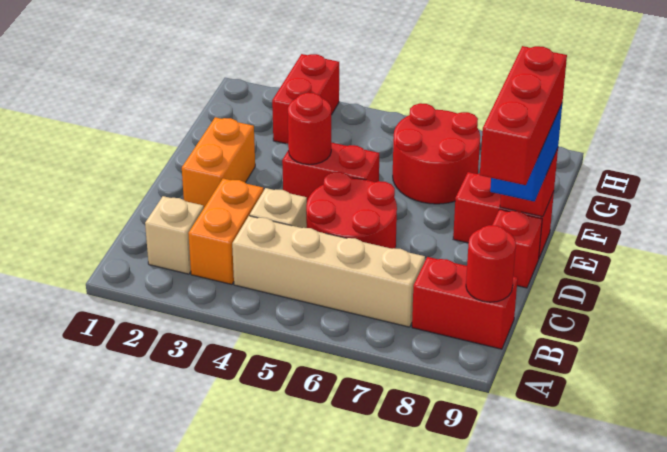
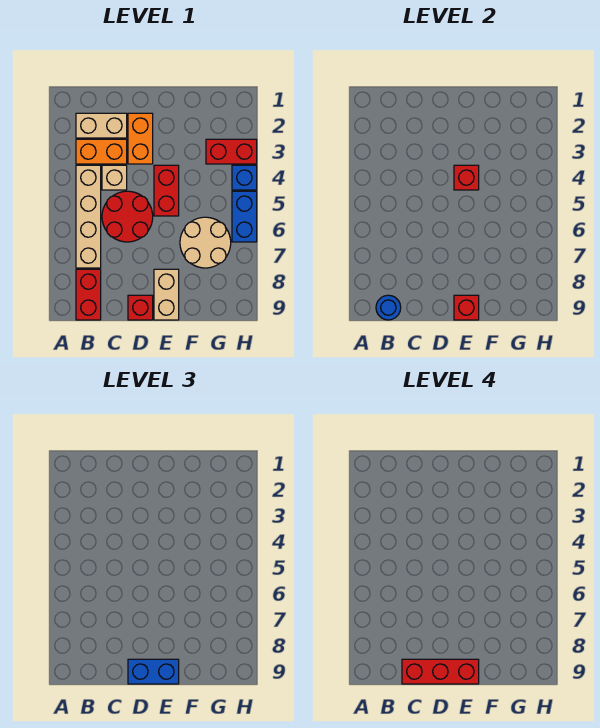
tan 1x1 brick [145,196,204,274] -> tan 1x2 brick [76,113,127,138]
red 1x1 round brick [466,225,516,302] -> blue 1x1 round brick [376,295,401,320]
orange 1x2 brick [182,117,255,207] -> orange 1x2 brick turned to [128,113,153,164]
red 1x1 round brick [288,93,331,165] -> red 1x1 brick [454,165,479,190]
red 1x2 brick [453,172,554,257] -> tan 1x2 brick [154,269,179,320]
red 2x2 round brick [393,103,480,204] -> tan 2x2 round brick [180,217,231,268]
none -> blue 1x1 brick [232,165,257,190]
none -> blue 1x2 brick [232,191,257,242]

